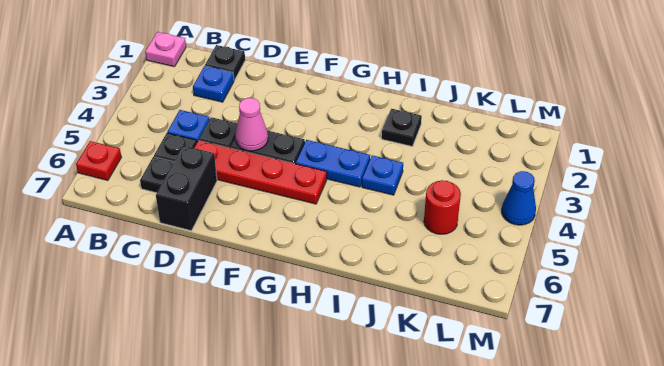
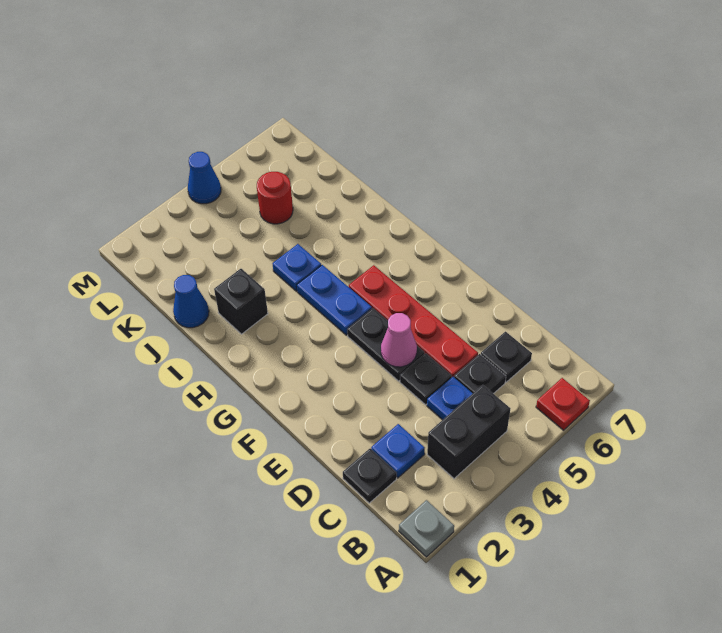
pink 1x1 plate [145,32,186,67] -> grey 1x1 plate [399,500,454,557]
black 1x2 brick [156,146,217,231] -> black 1x2 brick moved to [427,385,510,479]
black 1x1 plate [382,109,422,146] -> black 1x1 brick [214,269,268,334]
none -> blue 1x1 cone [173,275,209,328]

